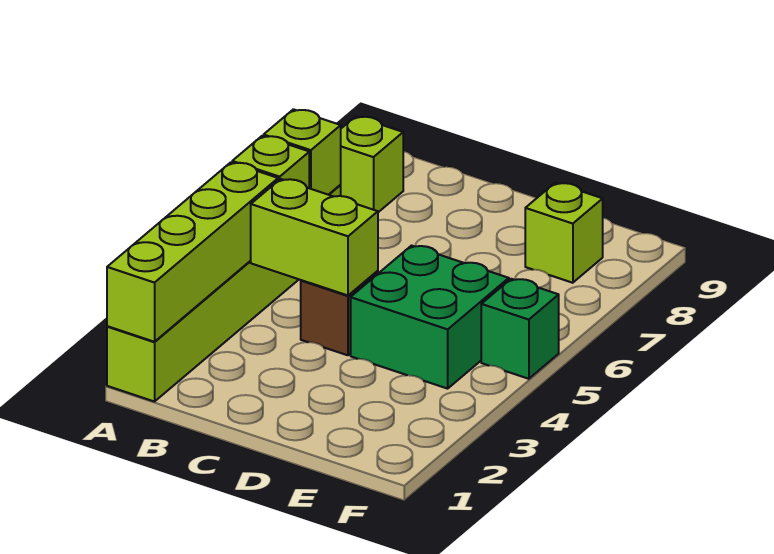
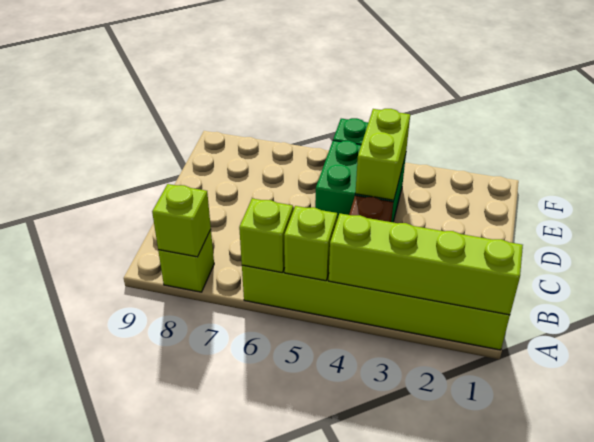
lime 1x2 brick [251,179,378,295] -> lime 1x2 brick moved to [355,109,410,200]
lime 1x1 brick [525,183,603,283] -> lime 1x1 brick moved to [152,184,211,257]

